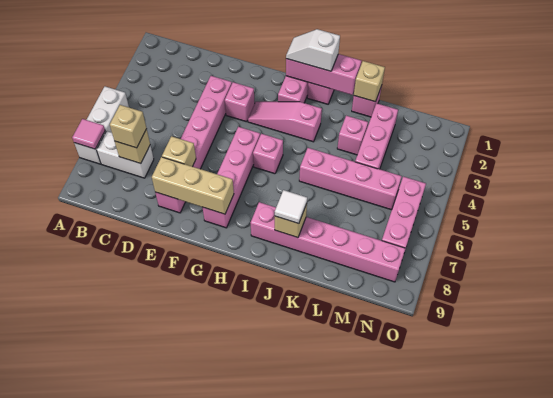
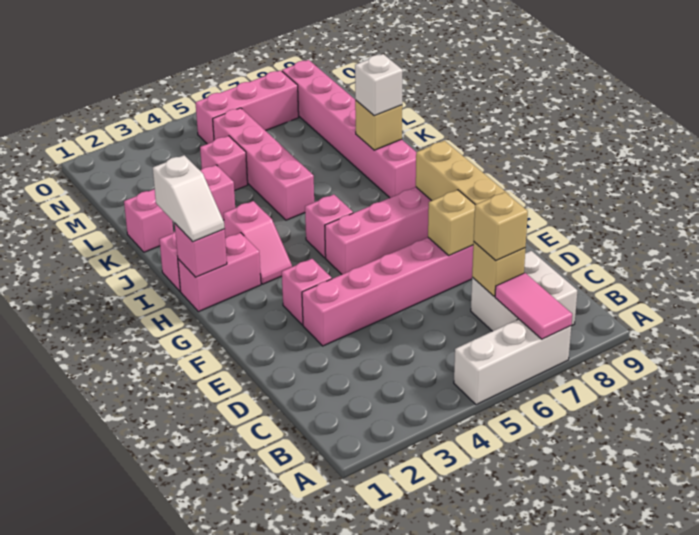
pink 1x1 tile [72,119,105,149] -> pink 1x2 tile [495,273,572,339]
white 1x2 brick [97,131,154,178] -> white 2x2 brick [471,251,578,331]
pink 1x3 slope [248,102,322,142] -> pink 1x2 slope [224,201,292,284]
pink 1x3 brick [286,54,361,95] -> pink 1x1 brick [175,224,227,277]
white 1x1 tile [275,190,307,224] -> white 1x1 brick [355,54,403,116]
tan 1x1 brick [354,61,385,102] -> none
pink 1x3 brick [355,103,398,169] -> pink 1x1 brick [200,136,248,191]

